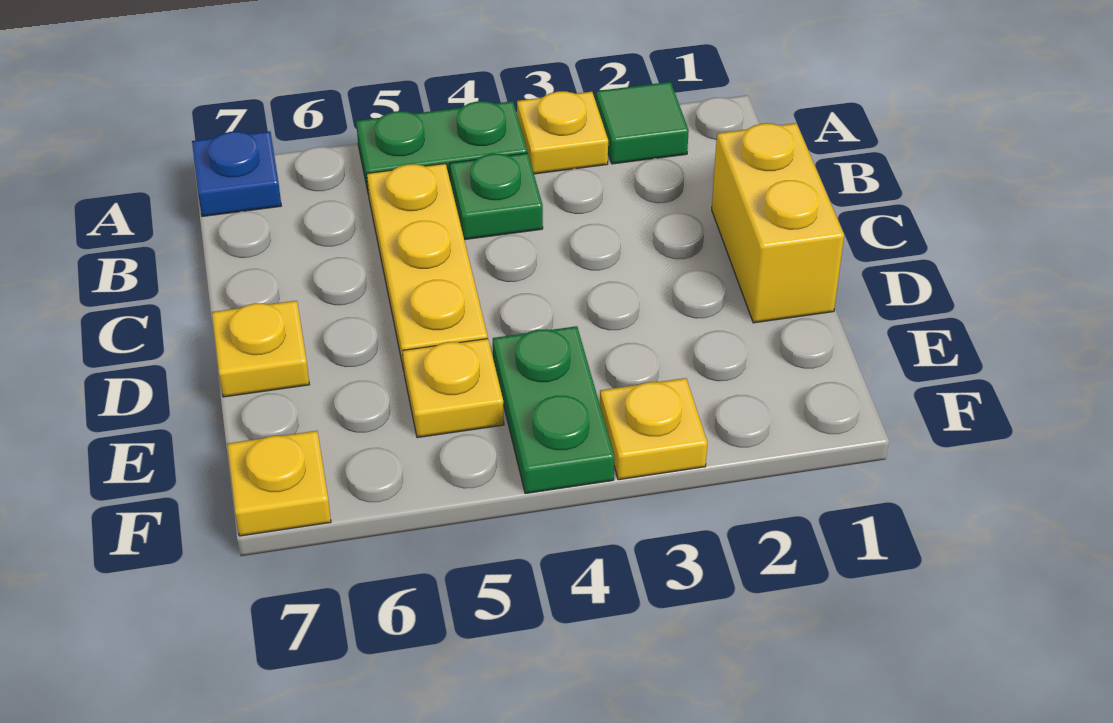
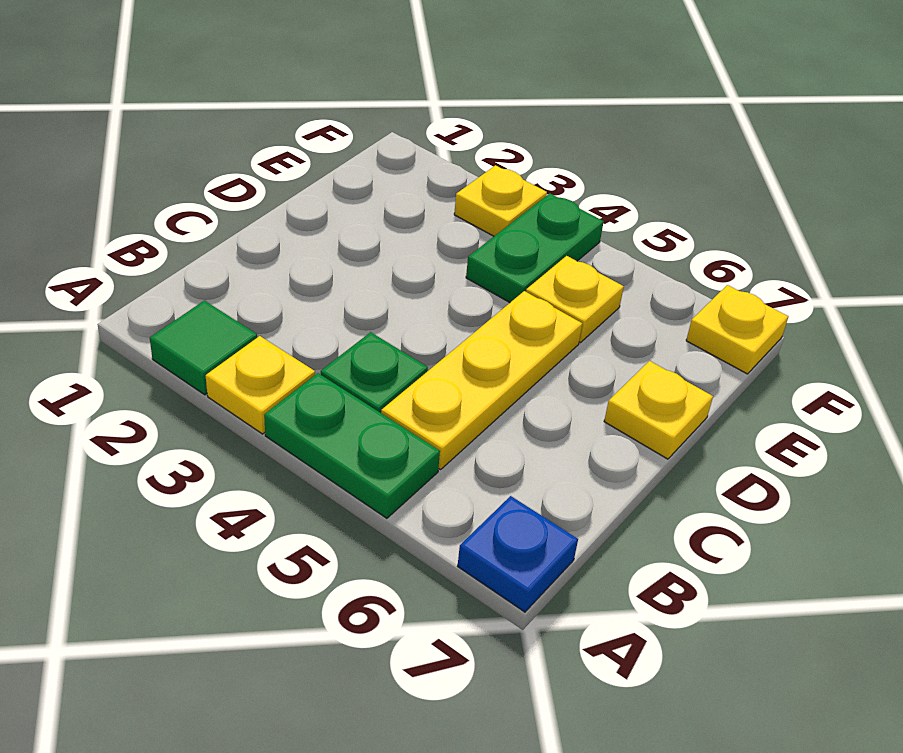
yellow 1x2 brick [712,123,844,323] -> none

